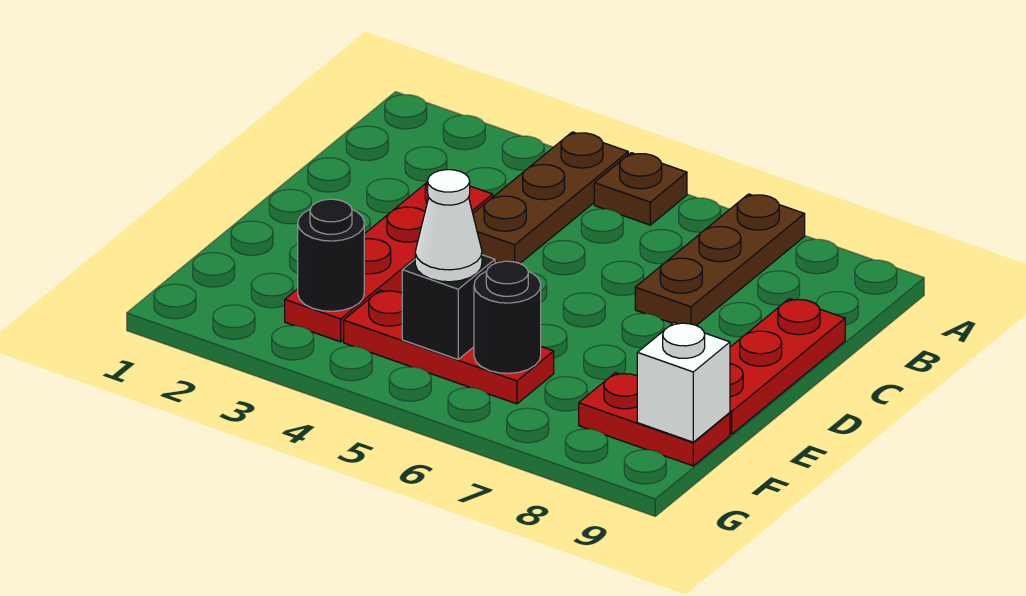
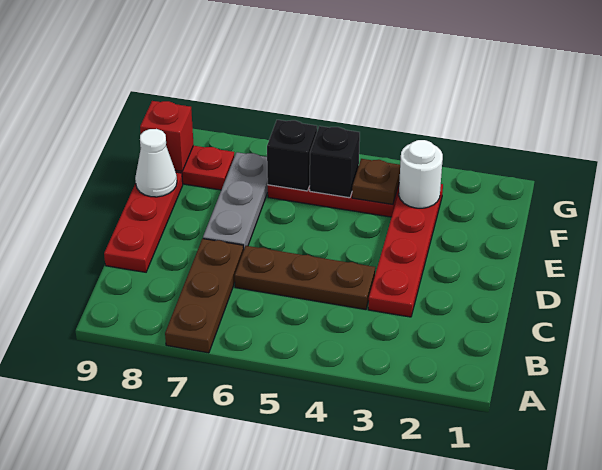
brown 1x3 plate [473,132,628,263] -> brown 1x3 plate turned to [235,246,375,309]
brown 1x1 plate [594,153,687,225] -> brown 1x1 plate moved to [352,159,400,204]
none -> grey 1x3 plate [203,152,268,248]
black 1x1 round brick [298,199,364,311] -> white 1x1 round brick [399,140,443,208]
white 1x1 cone [415,170,482,282] -> white 1x1 cone moved to [135,129,177,197]
black 1x1 round brick [474,261,541,373] -> black 1x1 brick [267,120,317,191]
white 1x1 brick [637,322,730,442] -> red 1x1 brick [140,101,194,171]

